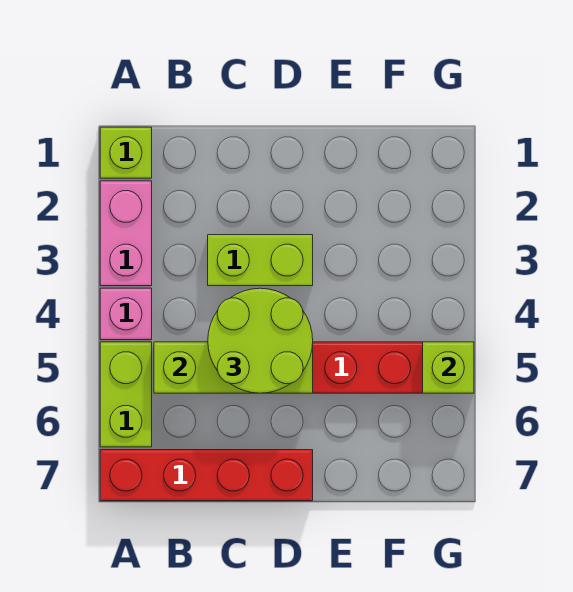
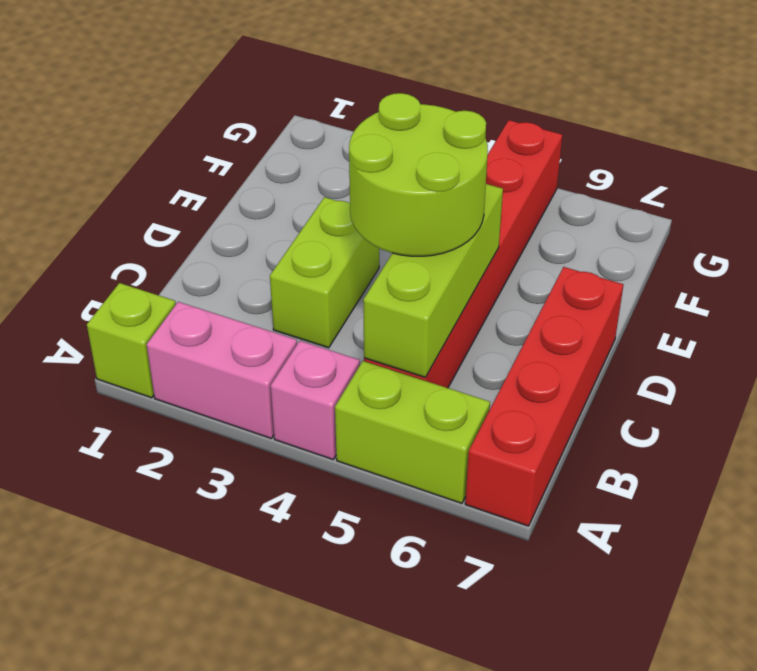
lime 1x1 brick [423,342,474,393] -> none

